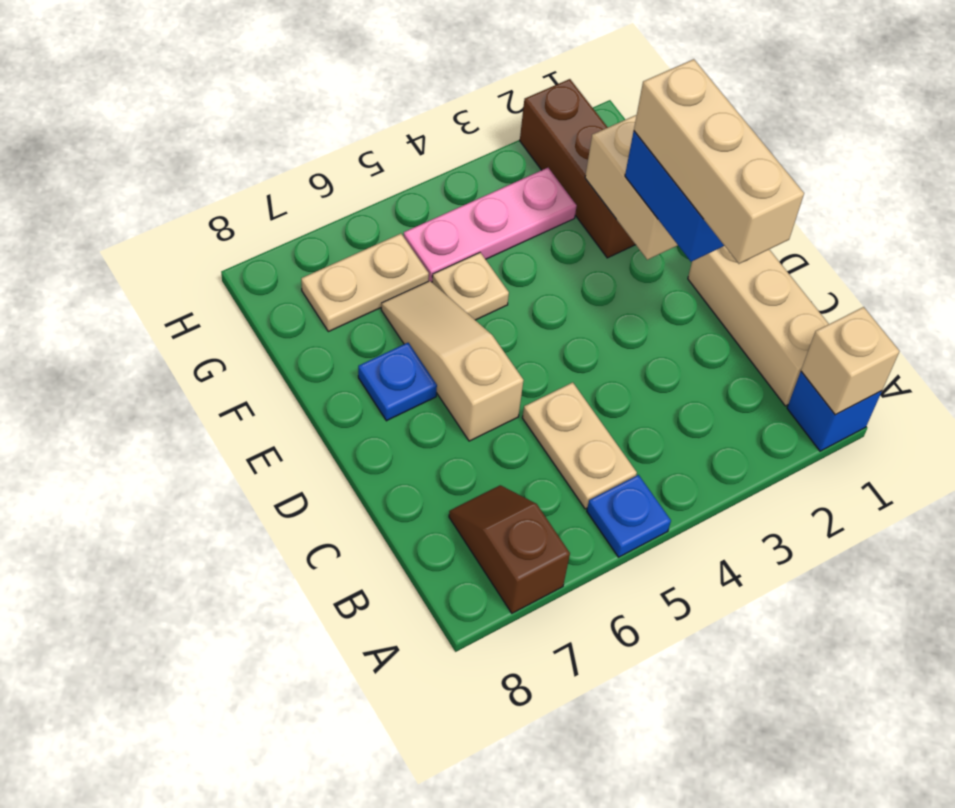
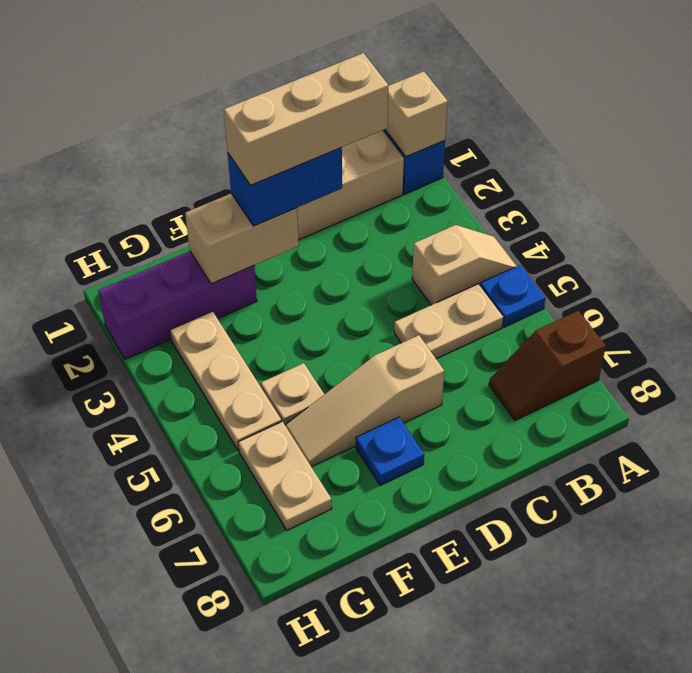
none -> tan 1x2 slope [412,225,516,305]
brown 1x3 brick [520,79,636,258] -> purple 1x3 brick [98,251,257,359]
pink 1x3 plate [403,168,577,282] -> tan 1x3 plate [170,311,281,451]

